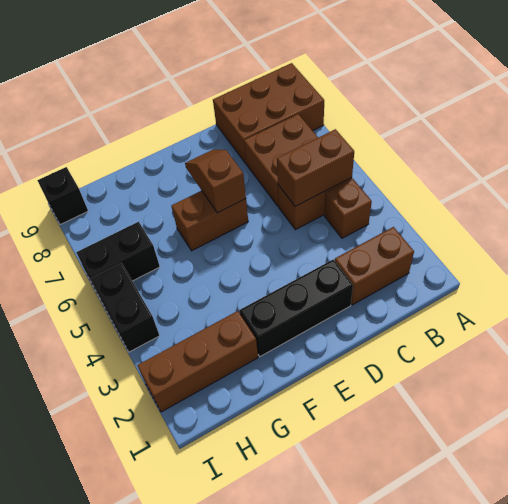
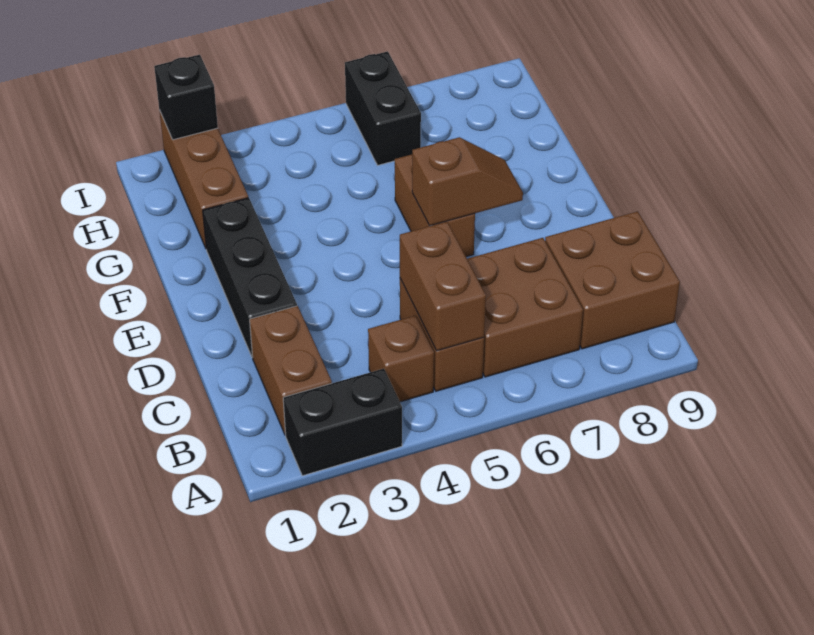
brown 2x3 brick [213,63,324,163] -> brown 2x2 brick [545,211,680,349]
black 1x2 brick [90,263,160,352] -> black 1x2 brick moved to [283,369,402,476]
black 1x1 brick [37,167,88,225] -> black 1x1 brick moved to [154,55,218,140]

